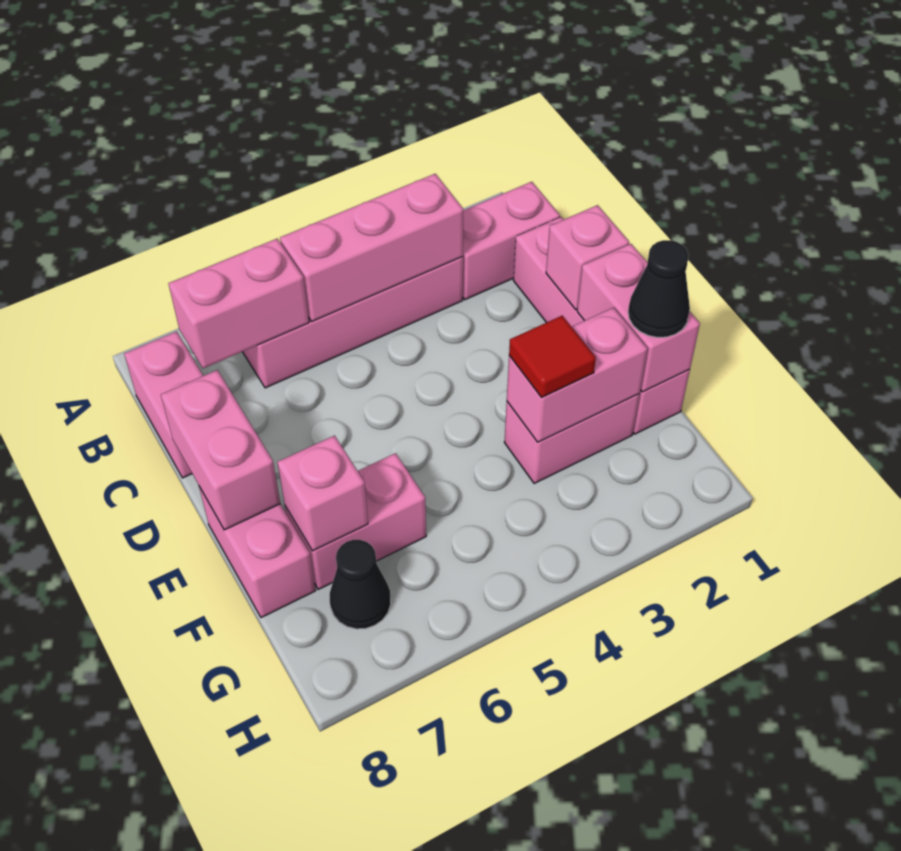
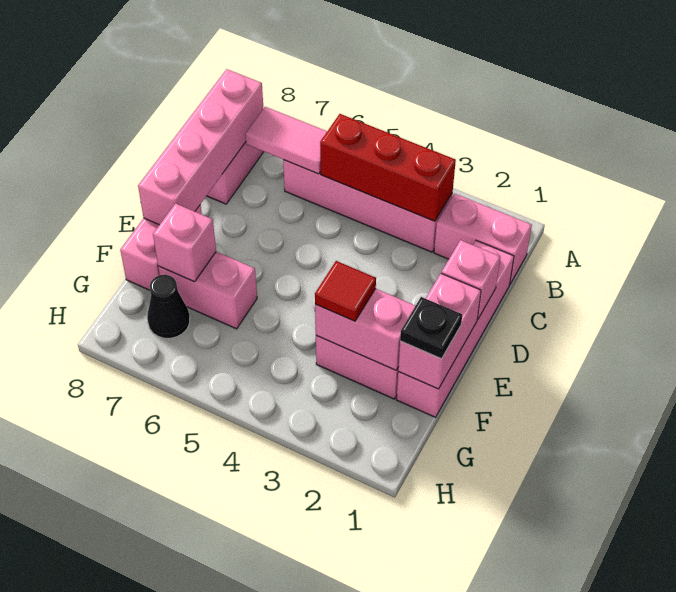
pink 1x3 brick [280,174,463,322] -> red 1x3 brick [320,114,456,221]
pink 1x2 brick [168,239,309,368] -> pink 1x2 tile [245,107,327,174]
pink 1x2 brick [161,370,280,530] -> pink 1x4 brick [138,69,263,225]
black 1x1 cone [628,240,690,337] -> black 1x1 plate [400,297,462,359]

